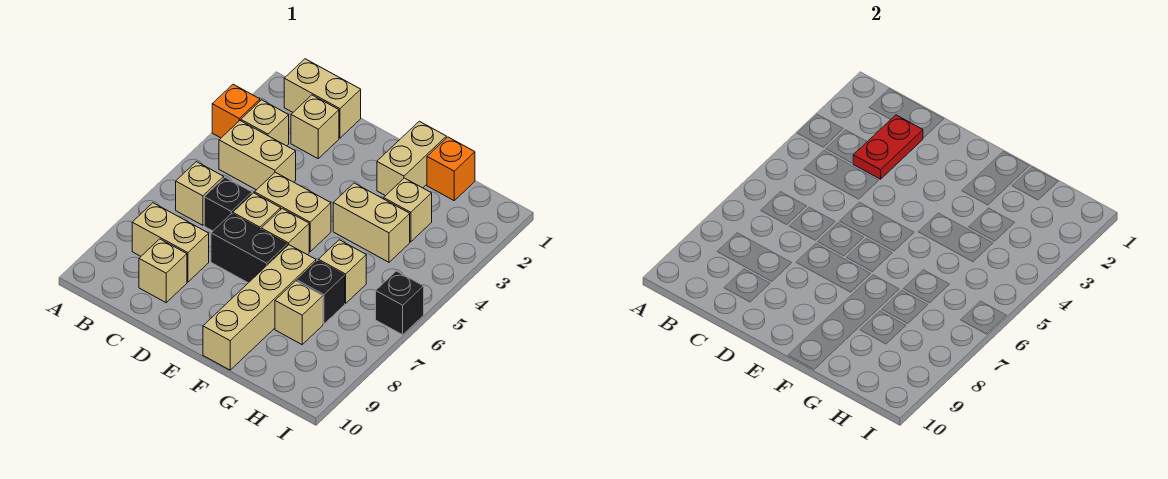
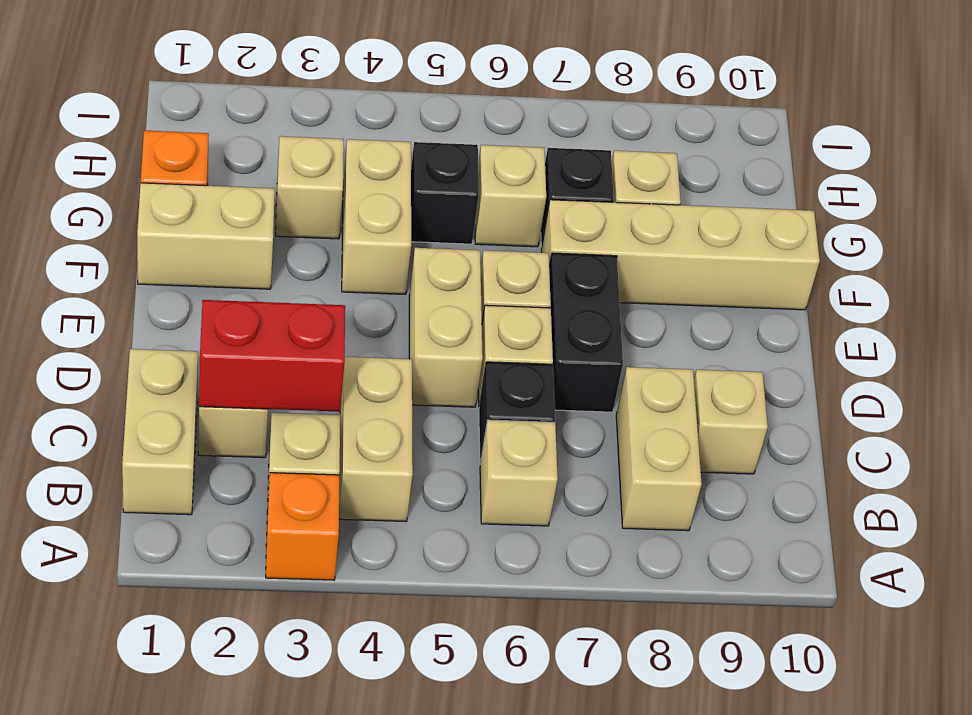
red 1x2 plate [853,115,923,179] -> red 1x2 brick [199,300,345,412]
black 1x1 brick [376,271,424,335] -> black 1x1 brick moved to [411,142,479,244]

